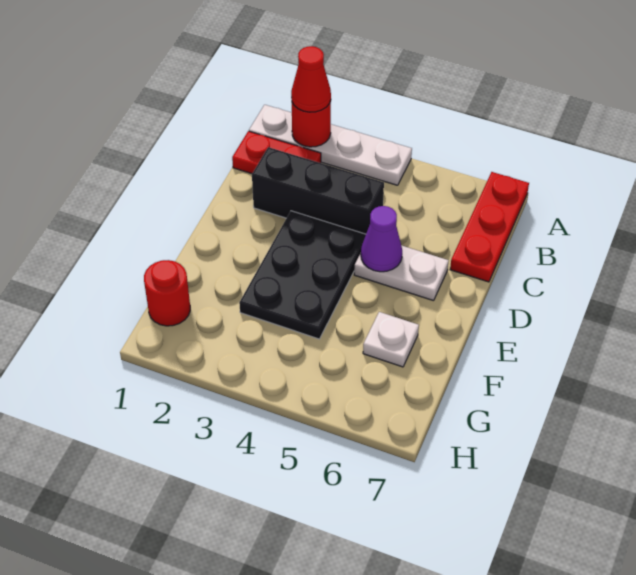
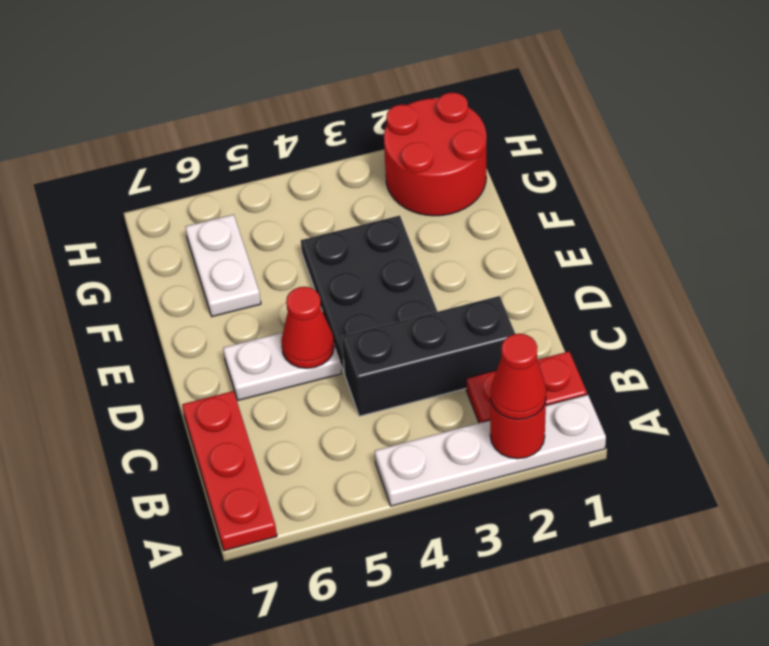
purple 1x1 cone [361,206,402,272] -> red 1x1 cone [281,287,334,368]
white 1x1 plate [363,312,419,367] -> white 1x2 plate [185,215,261,317]
red 1x1 round brick [144,260,190,326] -> red 2x2 round brick [384,93,487,216]

